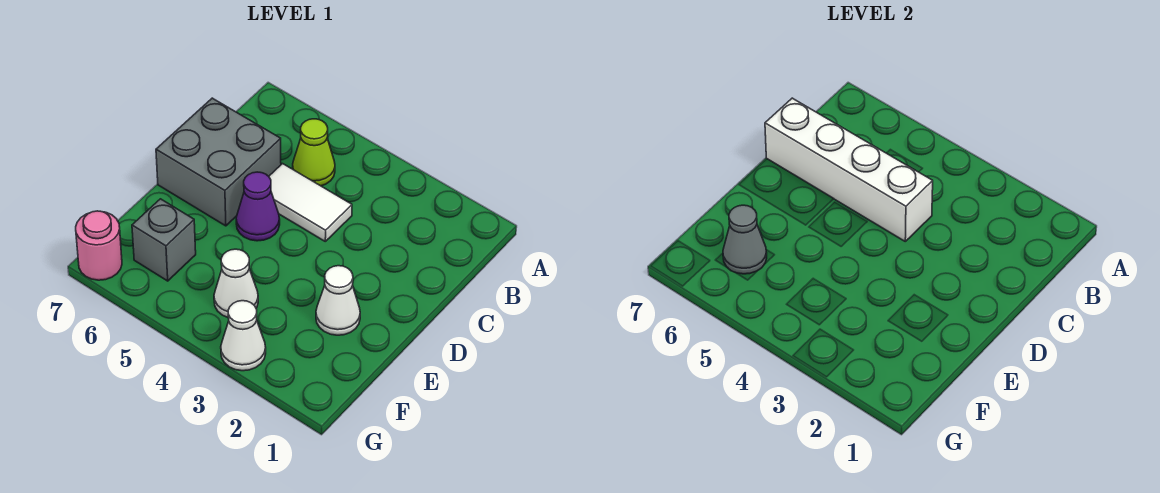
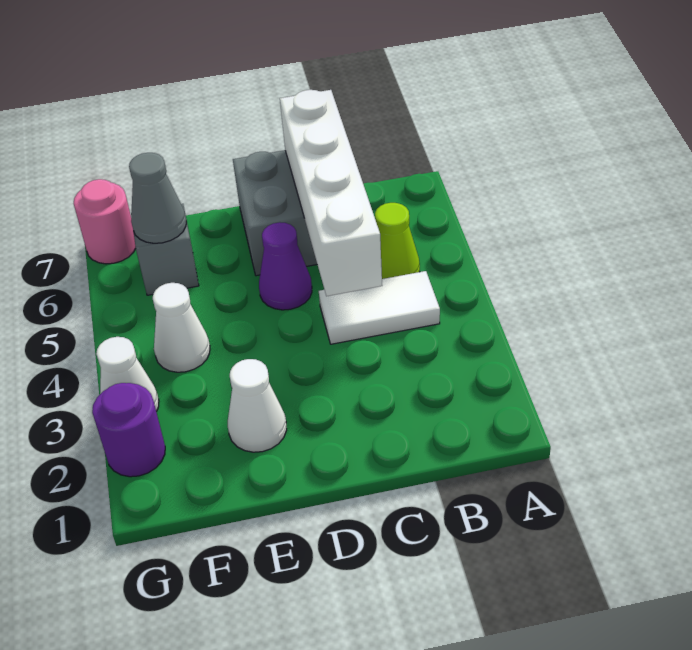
white 1x2 tile [269,164,352,241] -> white 1x2 tile turned to [319,271,440,344]
none -> purple 1x1 round brick [92,383,165,477]

